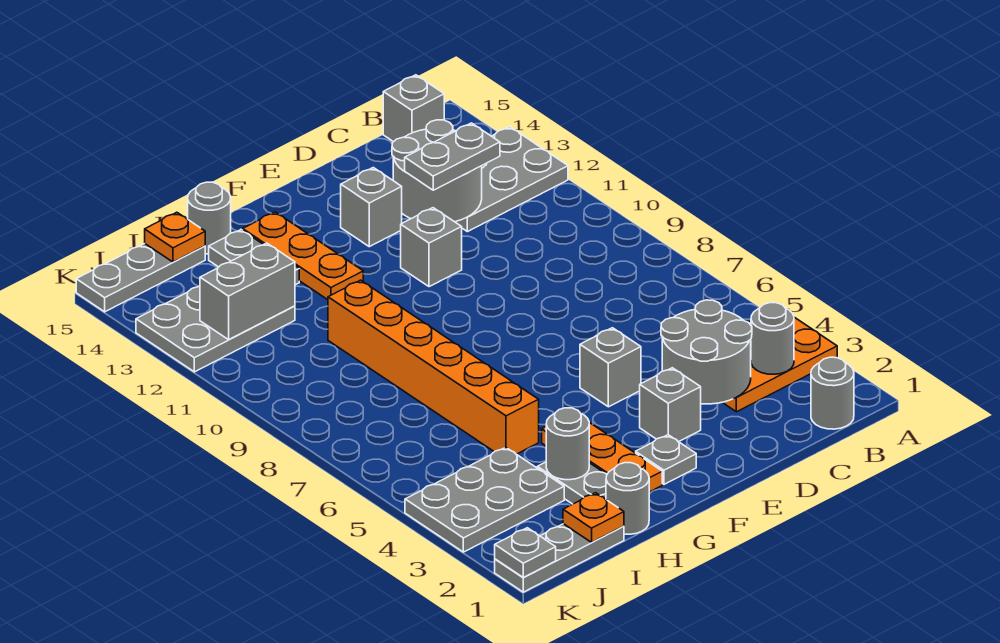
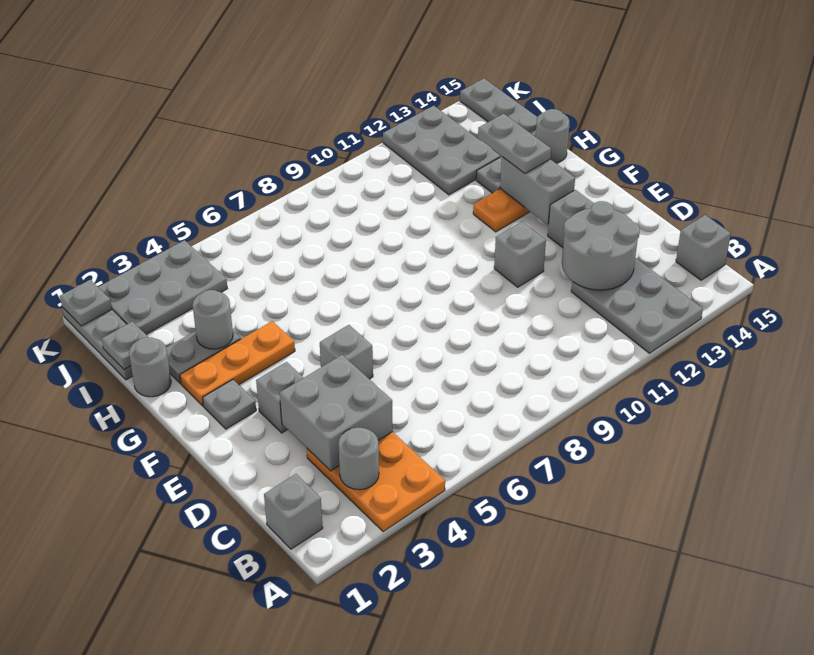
grey 1x1 round brick [811,357,854,429] -> grey 1x1 brick [264,474,323,549]
grey 2x2 round brick [661,300,752,404] -> grey 2x2 brick [280,355,393,471]
grey 1x2 plate [405,123,500,190] -> grey 1x2 plate moved to [478,114,551,173]
orange 1x6 brick [328,280,539,454] -> none
orange 1x1 plate [563,493,624,542] -> grey 1x1 plate [102,321,148,370]
grey 2x3 plate [405,447,564,552] -> grey 2x3 plate turned to [98,240,227,334]
grey 1x2 brick [200,243,295,340] -> grey 1x2 brick moved to [500,157,575,224]
orange 1x1 plate [145,212,205,262] -> none

